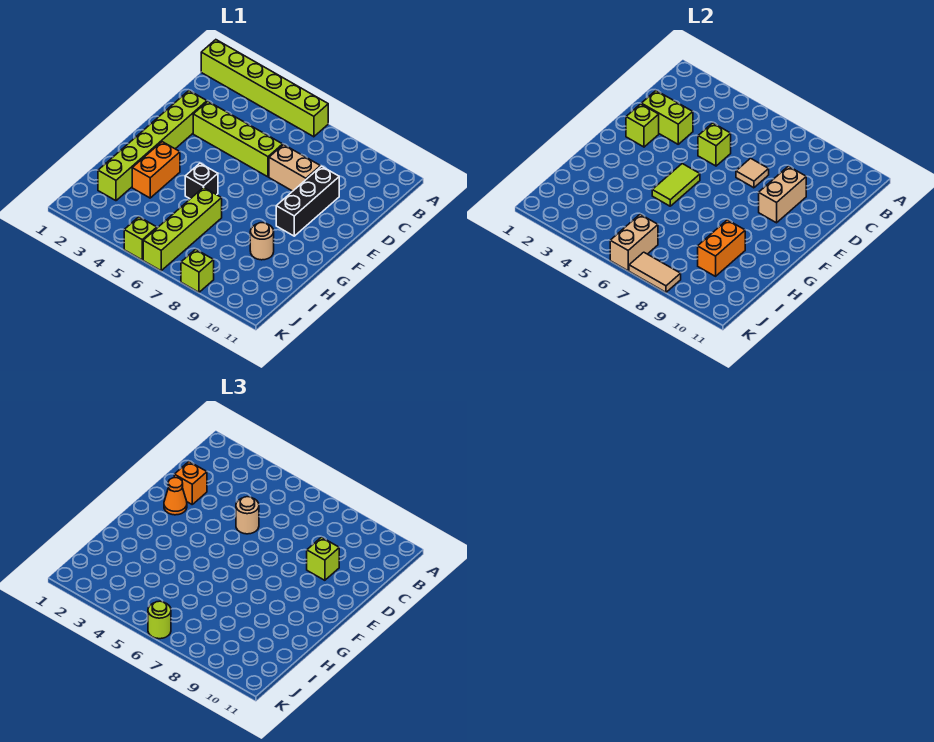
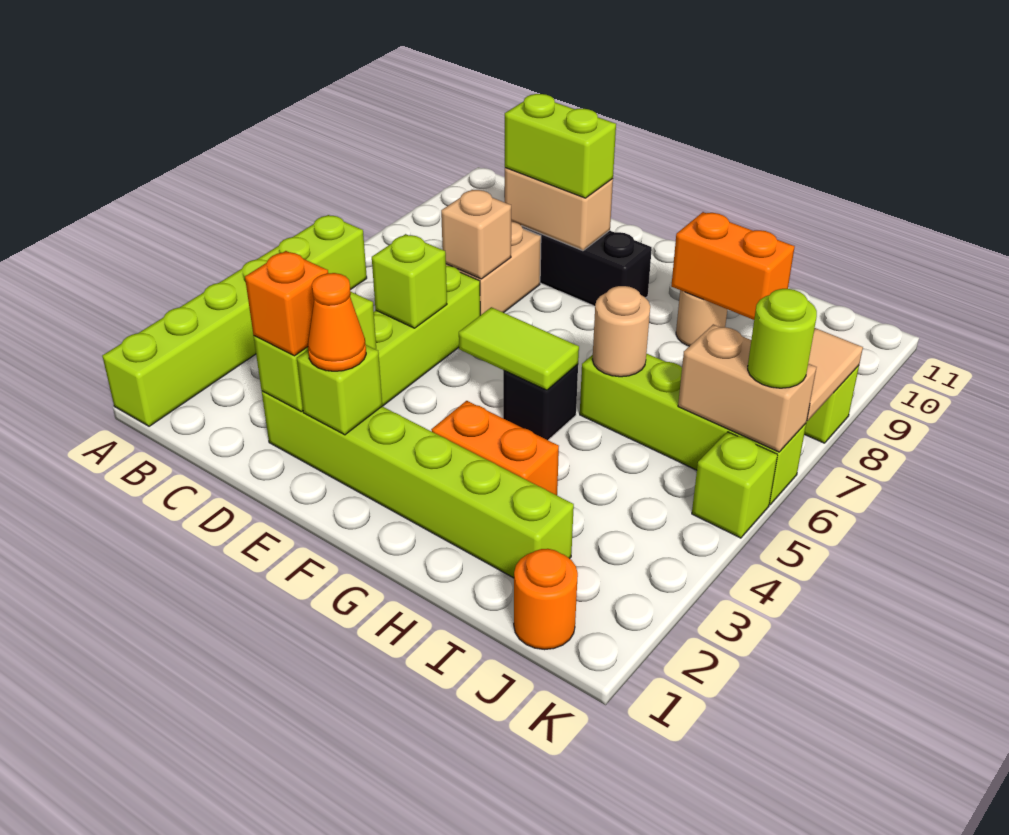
tan 1x1 round brick [236,497,259,534] -> tan 1x1 round brick moved to [592,286,650,377]
tan 1x1 tile [736,158,769,188] -> tan 1x1 brick [441,190,511,279]
lime 1x1 brick [307,537,339,580] -> lime 1x2 brick [505,94,616,198]
none -> orange 1x1 round brick [514,549,578,650]

